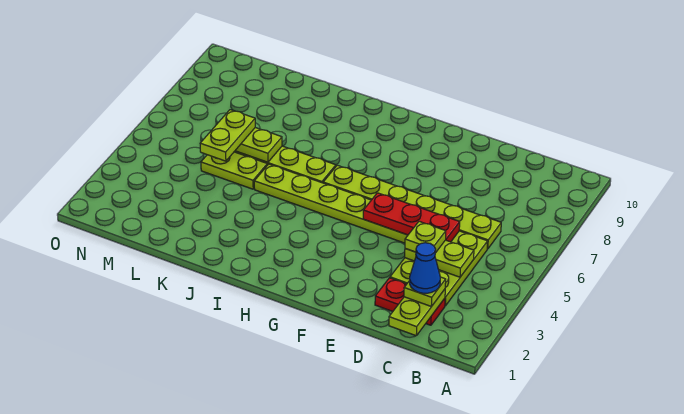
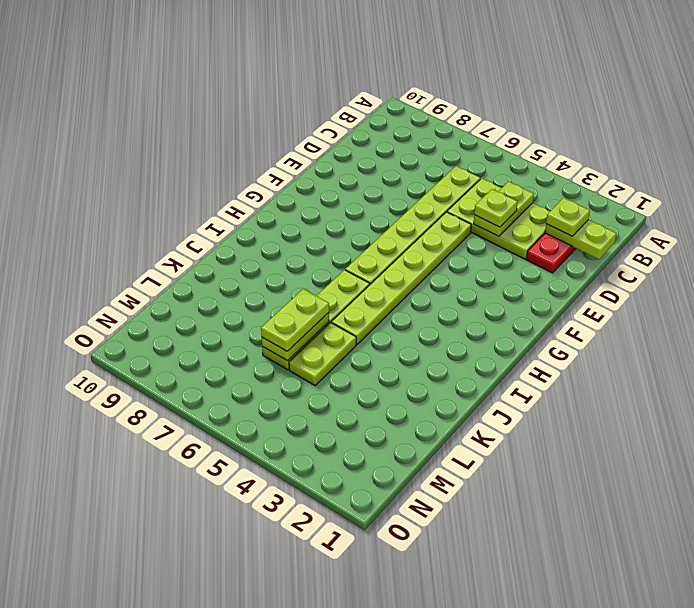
blue 1x1 cone [410,243,440,293] -> none
red 1x3 plate [363,193,460,242] -> none
lime 1x2 plate [200,110,255,161] -> lime 1x2 plate turned to [261,289,329,351]

